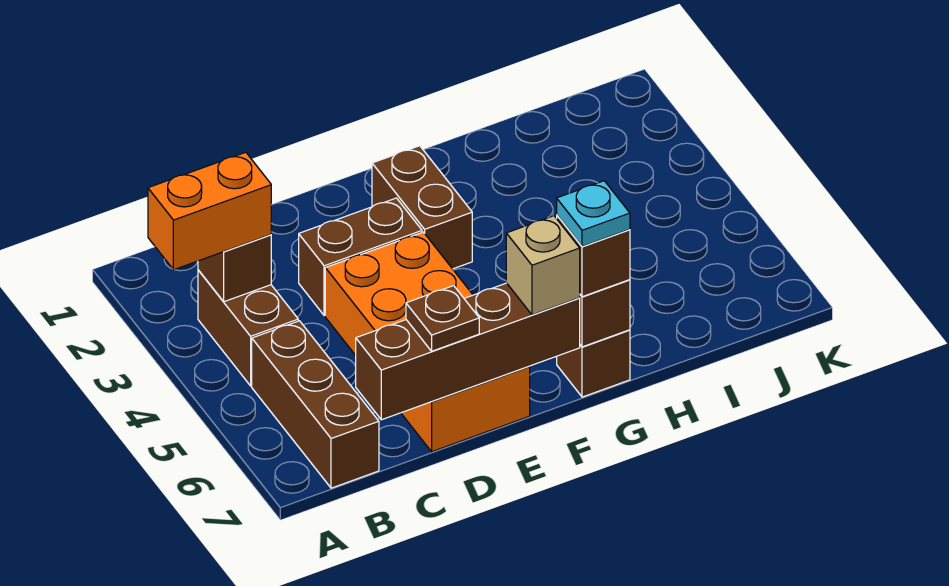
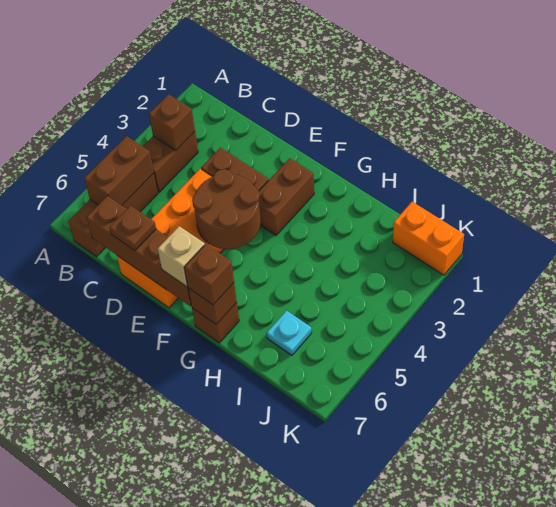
orange 1x2 brick [148,152,271,270] -> orange 1x2 brick moved to [393,202,464,275]
none -> brown 1x2 brick [84,136,154,205]
none -> brown 2x2 round brick [192,169,261,249]
cyan 1x1 plate [557,181,630,247] -> cyan 1x1 plate moved to [267,311,312,355]

